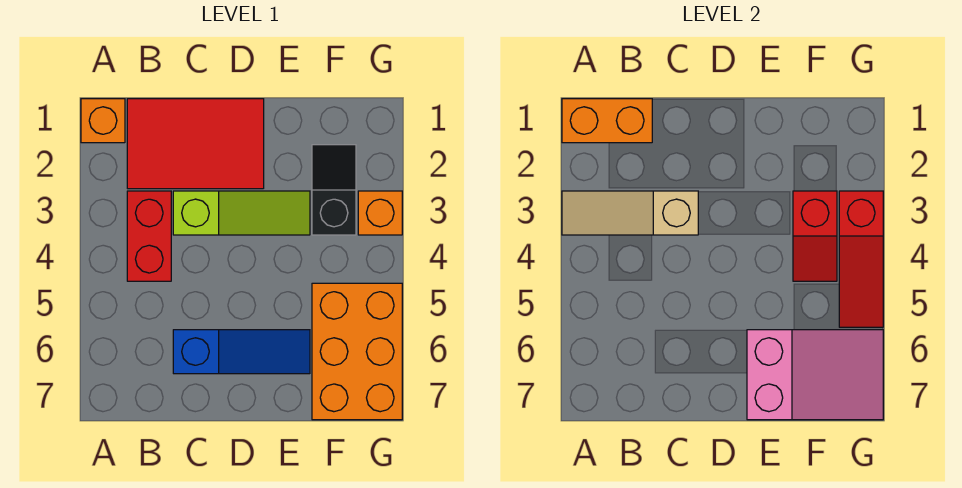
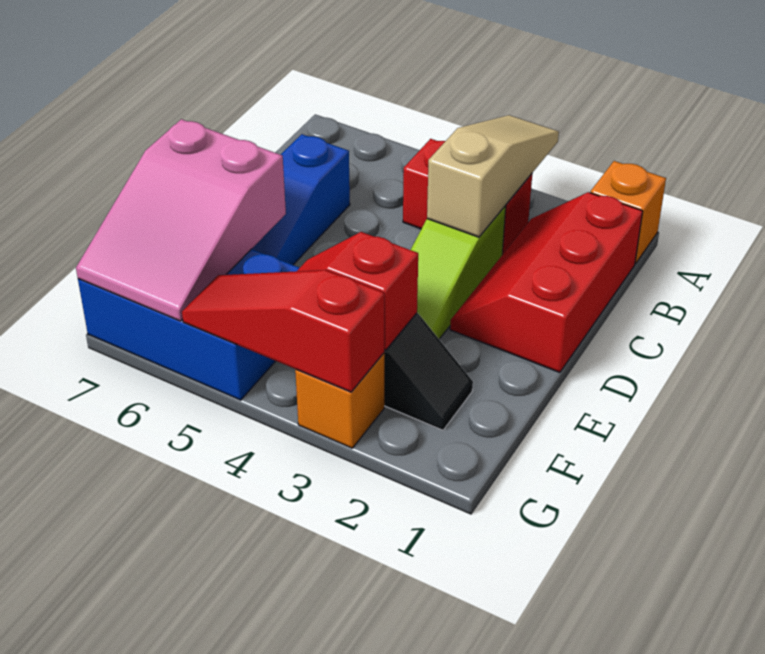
orange 1x2 brick [562,99,652,143] -> none
red 2x3 tile [127,99,264,189] -> red 2x3 slope [450,192,643,373]
orange 2x3 brick [312,283,402,420] -> blue 2x3 brick [78,249,299,400]

